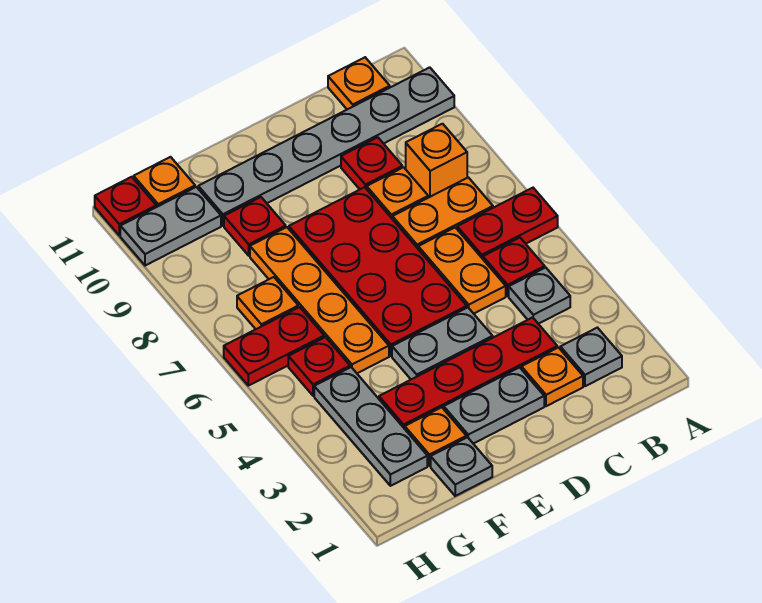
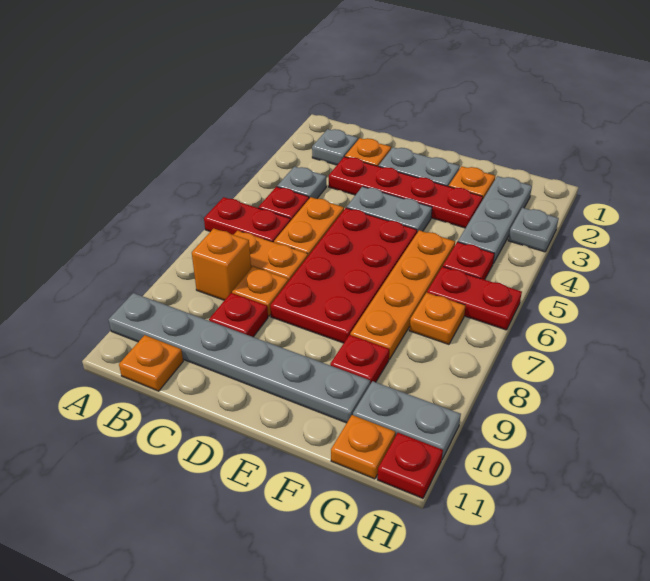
grey 1x1 plate [431,437,492,496] -> grey 1x1 plate moved to [508,208,559,252]

